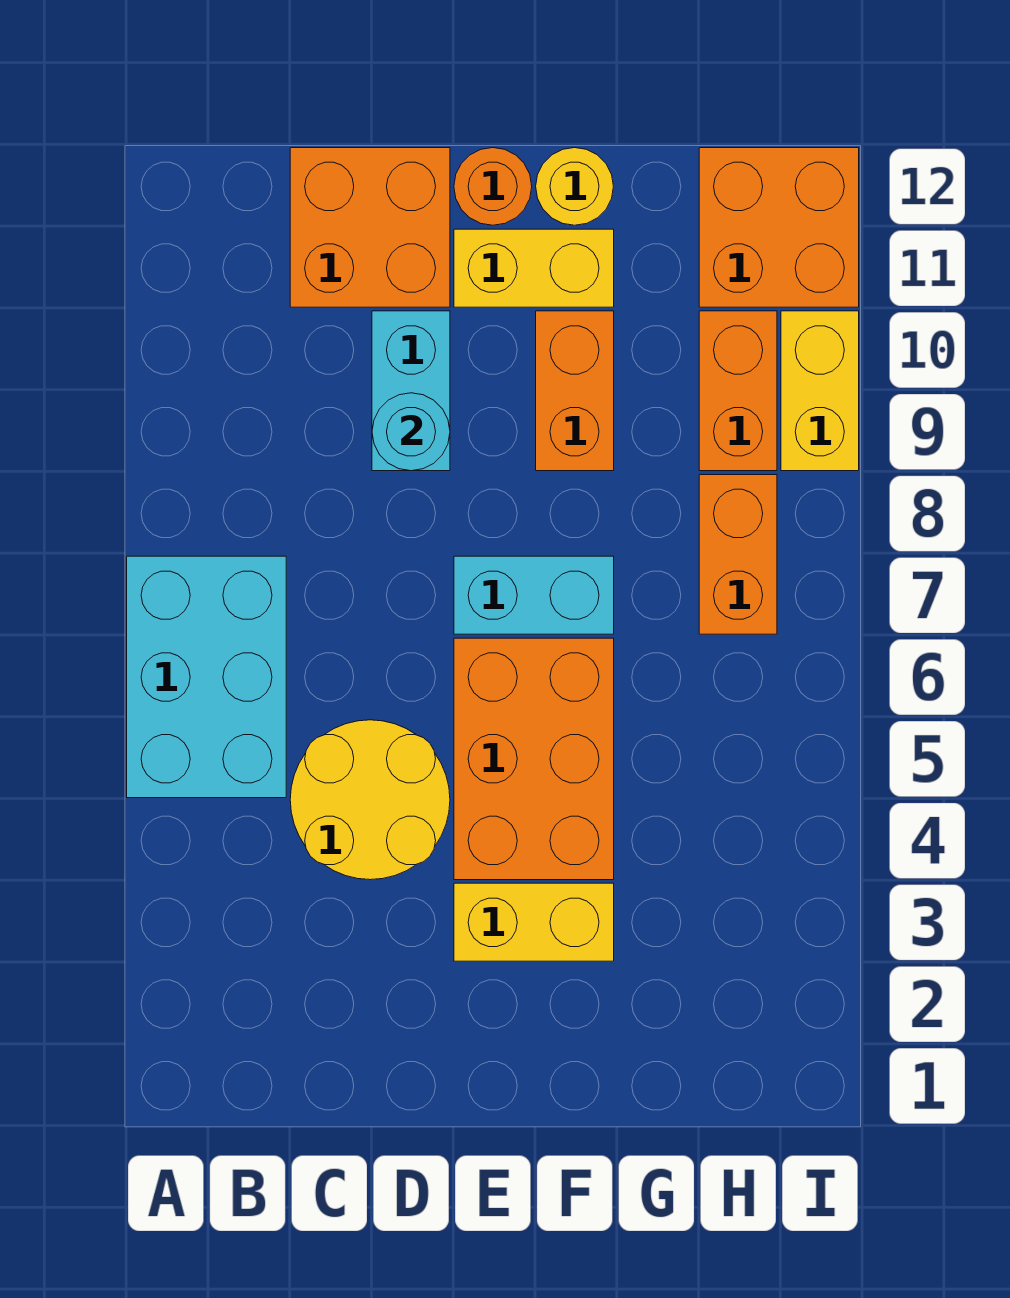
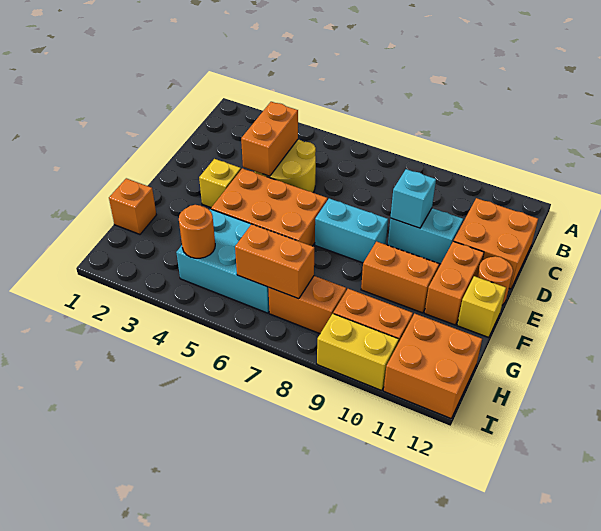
cyan 2x3 brick [127,556,286,798] -> cyan 2x3 brick moved to [176,209,269,313]
none -> orange 1x2 brick [241,102,298,176]
cyan 1x1 round brick [372,393,450,471] -> cyan 1x1 brick [390,169,436,228]
yellow 1x2 brick [454,883,614,961] -> yellow 1x1 brick [199,159,241,208]
cyan 1x2 brick [454,556,614,634] -> cyan 1x2 brick turned to [315,198,388,263]
yellow 1x2 brick [454,229,614,307] -> orange 1x2 brick [425,241,484,325]
yellow 1x1 round brick [536,148,613,225] -> yellow 1x1 brick [457,276,506,338]
none -> orange 1x1 brick [109,178,156,234]
none -> orange 1x1 round brick [179,205,215,258]
none -> orange 1x2 brick [235,224,314,299]

